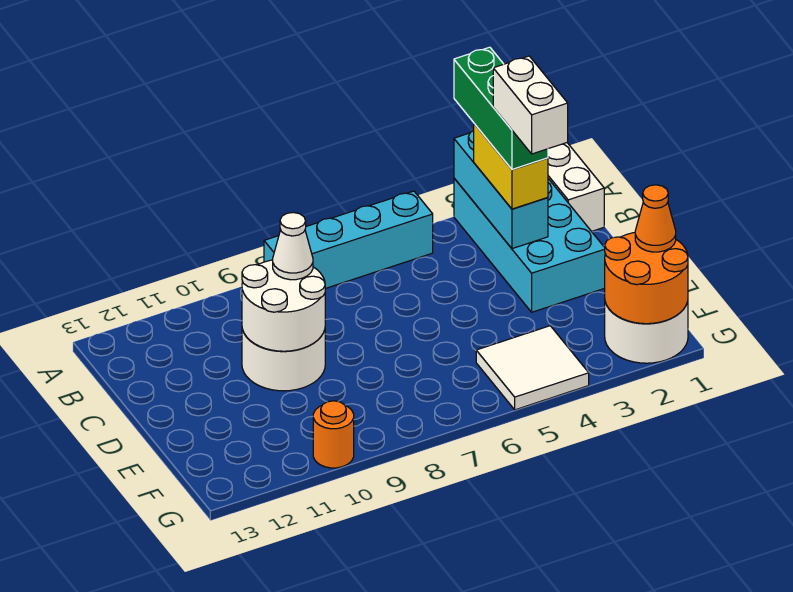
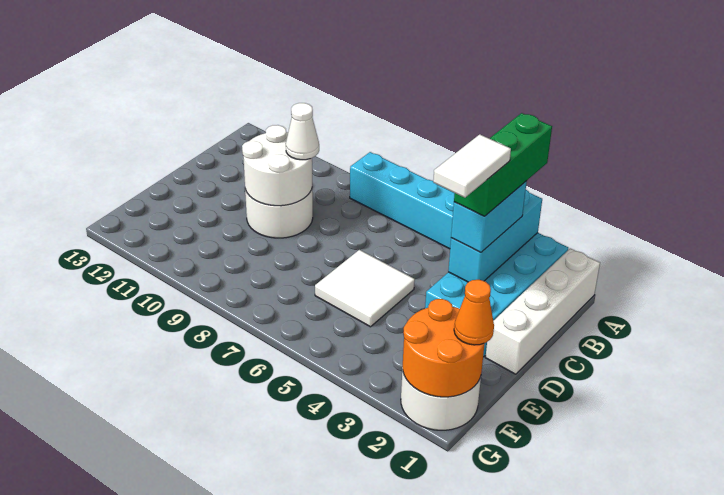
white 1x2 brick [548,143,604,231] -> white 1x4 brick [485,248,600,374]
yellow 1x2 brick [474,124,548,209] -> cyan 1x2 brick [451,181,527,253]
white 1x2 brick [493,56,568,154] -> white 1x2 tile [433,134,511,198]
white 2x2 tile [476,326,589,410] -> white 2x2 tile moved to [315,250,415,327]
orange 1x1 round brick [313,401,354,468] -> none

